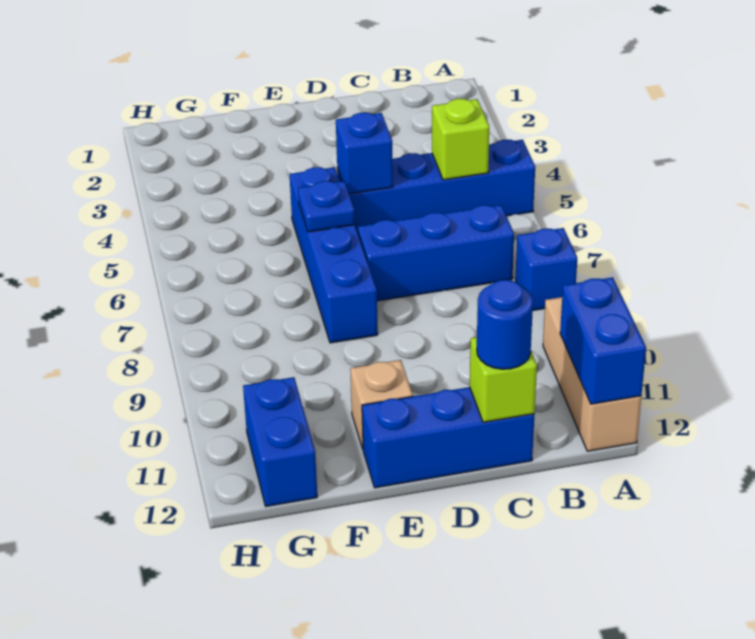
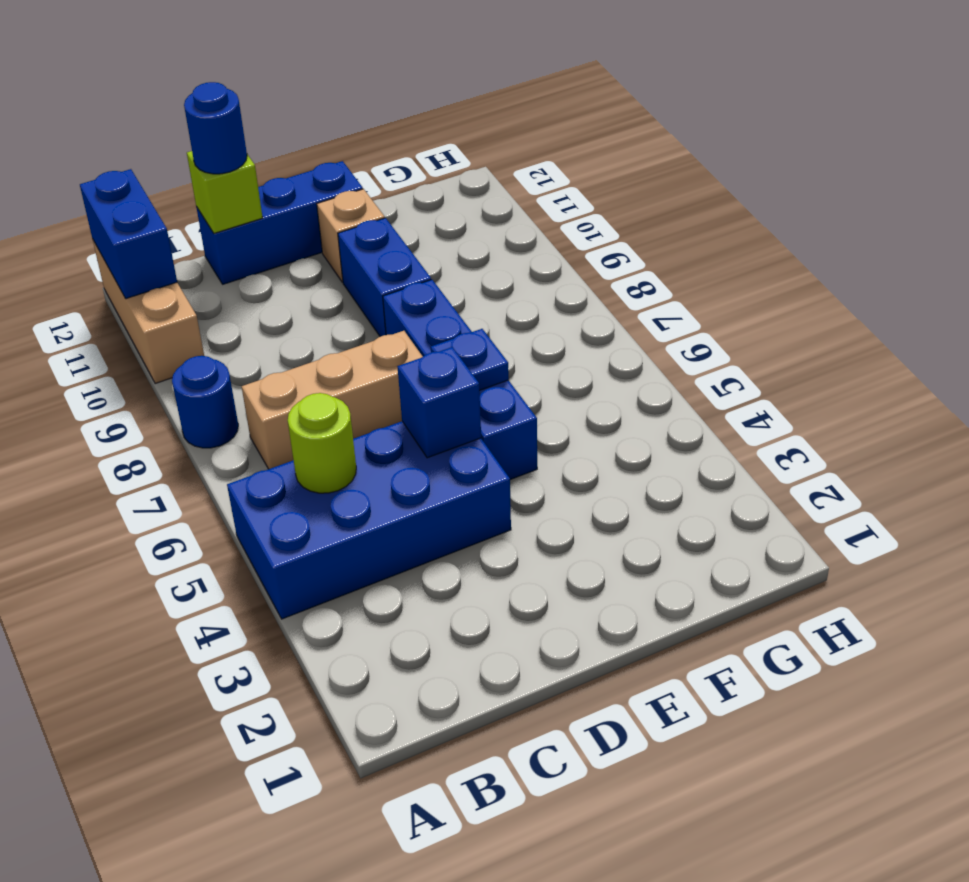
blue 1x4 brick [337,140,535,233] -> blue 2x4 brick [227,421,511,619]
blue 1x1 brick [515,228,577,310] -> blue 1x1 round brick [172,356,238,448]
lime 1x1 brick [432,99,489,180] -> lime 1x1 round brick [288,393,356,493]
blue 1x3 brick [358,205,514,301] -> tan 1x3 brick [242,331,423,469]
blue 1x2 brick [243,377,317,506] -> blue 1x2 brick moved to [338,218,431,337]

